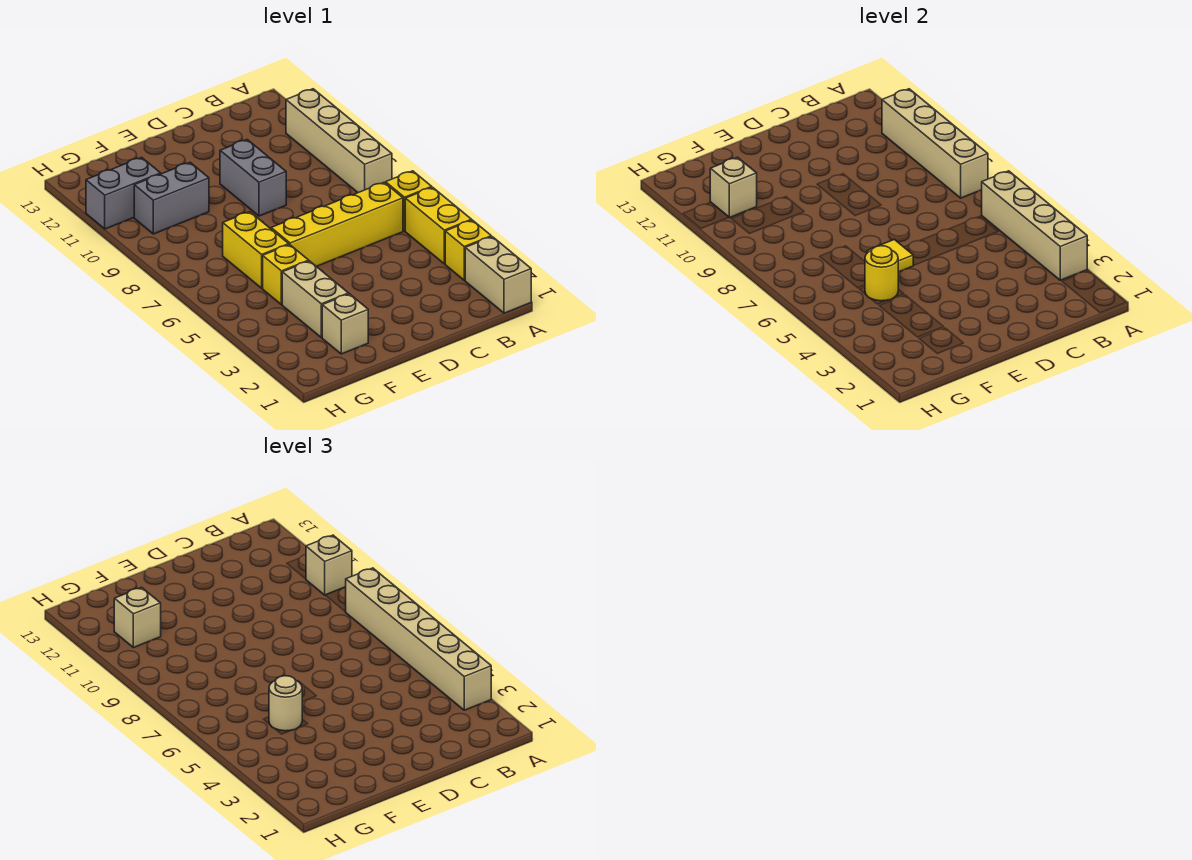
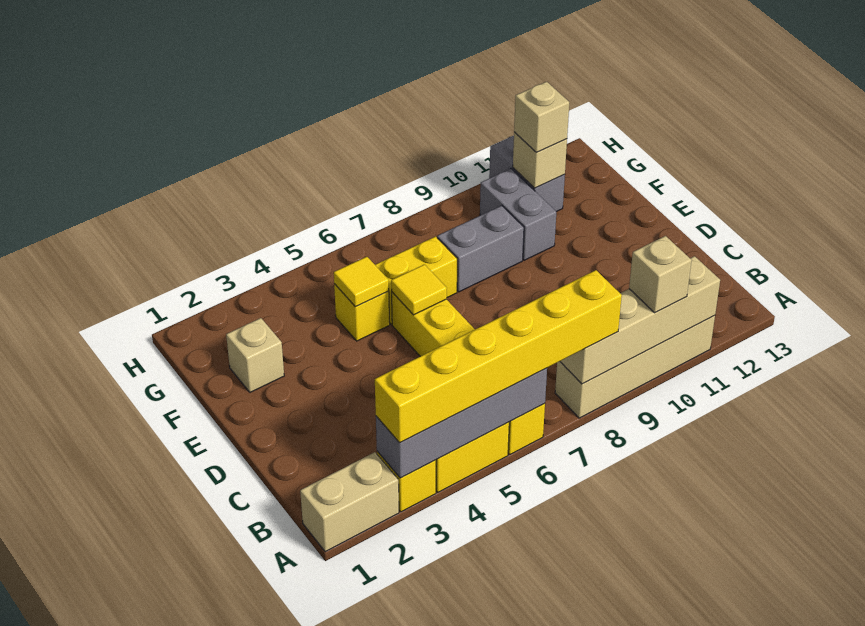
tan 1x4 brick [982,171,1087,280] -> grey 1x4 brick [376,368,547,478]
tan 1x6 brick [346,568,491,710] -> yellow 1x6 brick [375,270,622,443]
grey 1x2 brick [220,140,286,216] -> grey 1x2 brick moved to [437,206,524,292]
tan 1x2 brick [282,261,349,338] -> none
yellow 1x1 round brick [865,246,898,301] -> yellow 1x1 tile [334,257,389,307]
tan 1x1 round brick [269,676,303,731] -> none

